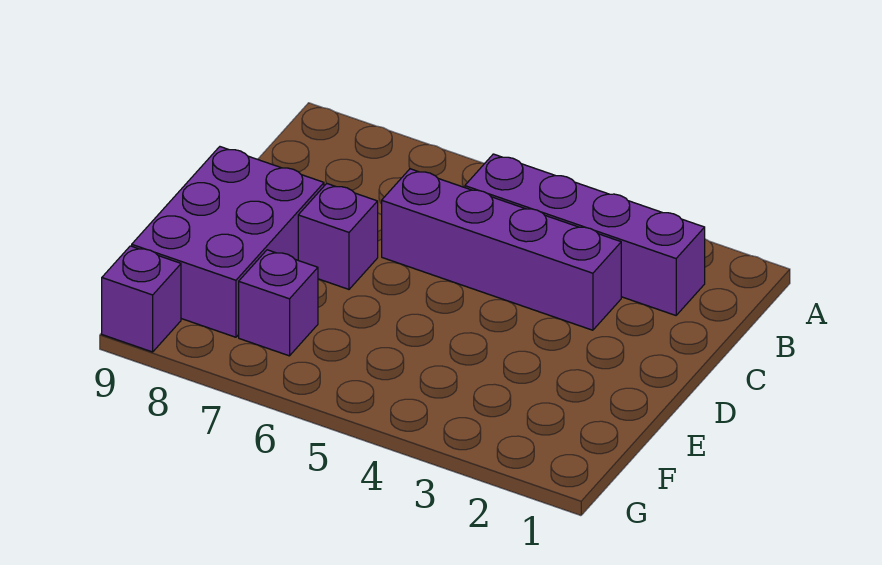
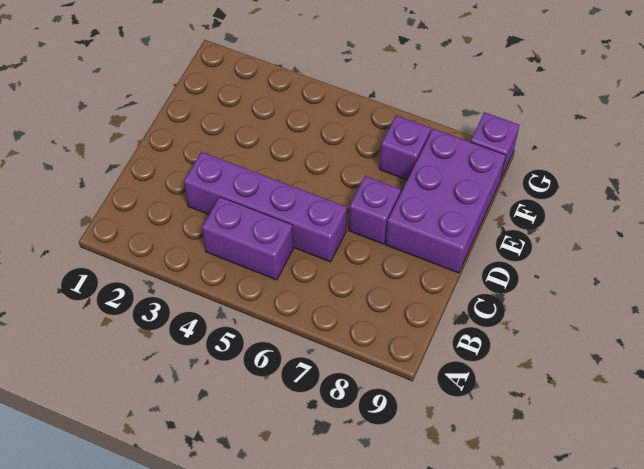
purple 1x4 brick [465,154,705,315] -> purple 1x2 brick [202,197,293,280]

